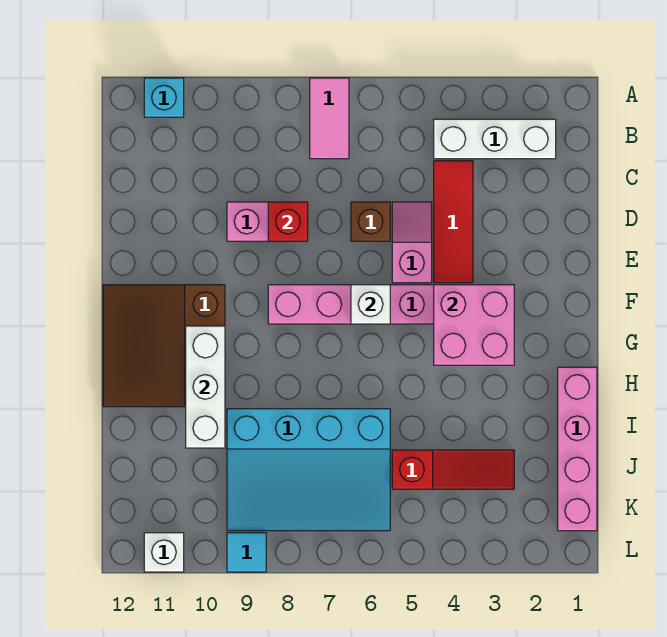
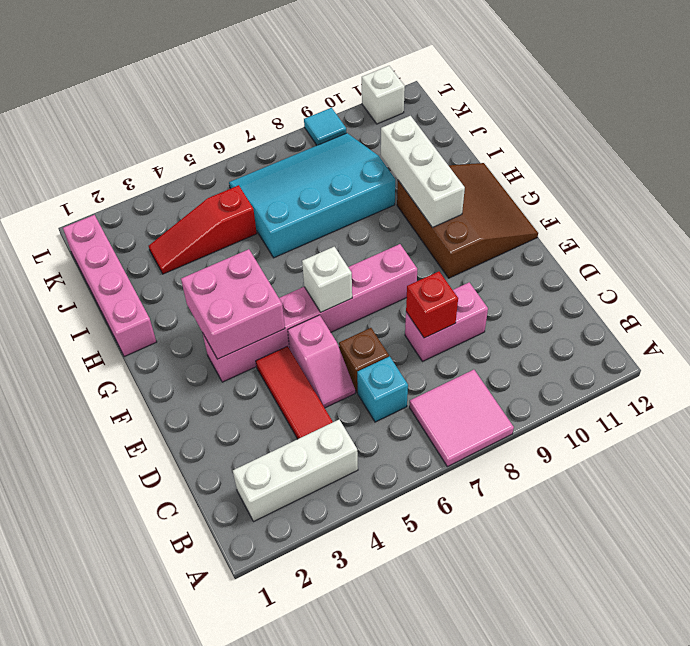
pink 1x2 tile [310,78,349,159] -> pink 2x2 tile [409,370,514,467]
cyan 1x1 brick [144,78,184,117] -> cyan 1x1 brick moved to [357,356,408,422]

